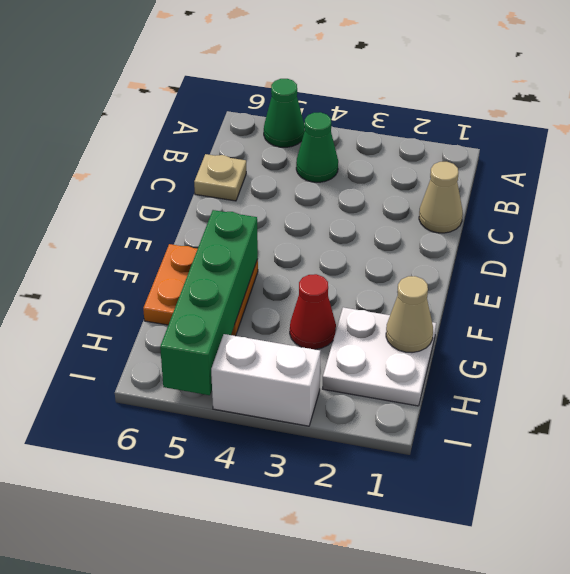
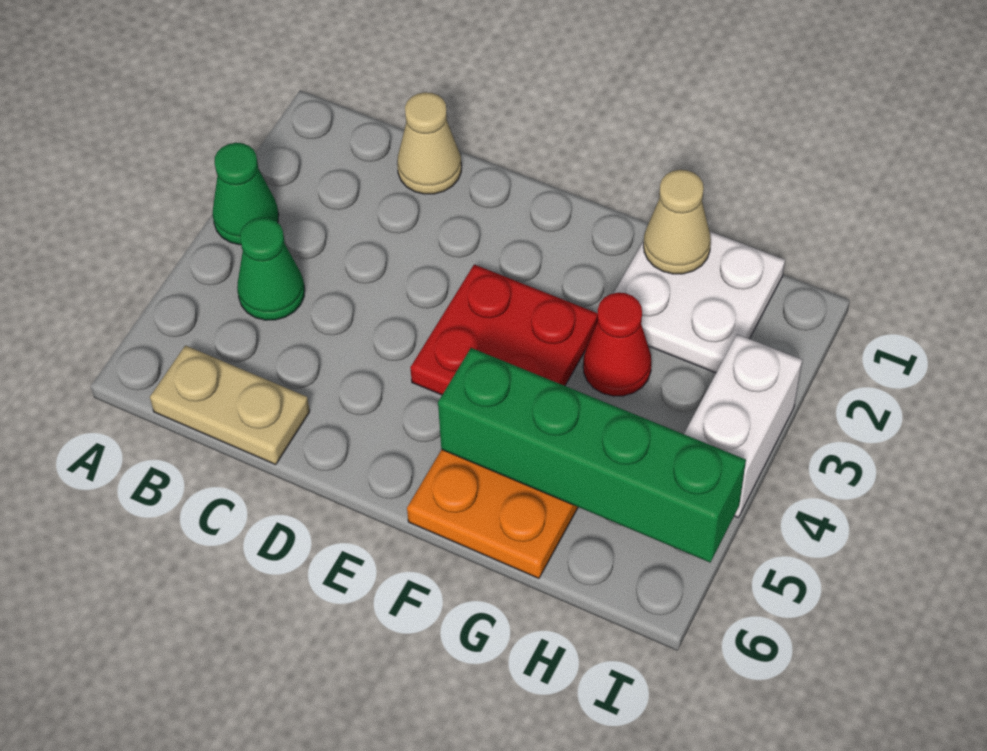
green 1x1 cone [264,79,305,147] -> green 1x1 cone moved to [213,143,279,245]
tan 1x1 plate [194,154,246,201] -> tan 1x2 plate [150,345,310,465]
none -> red 2x2 plate [410,265,598,395]

